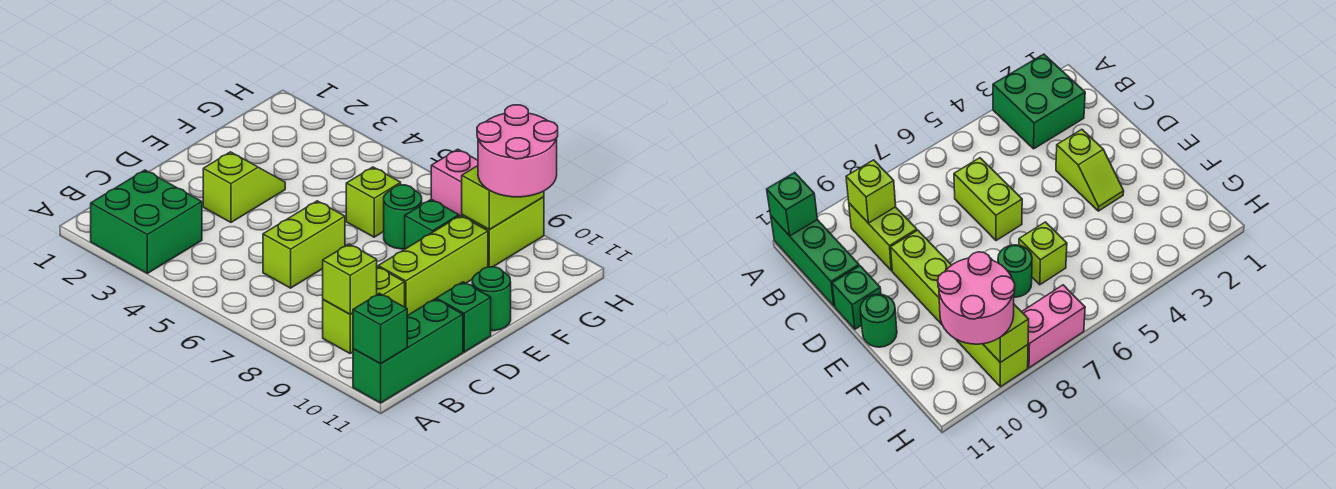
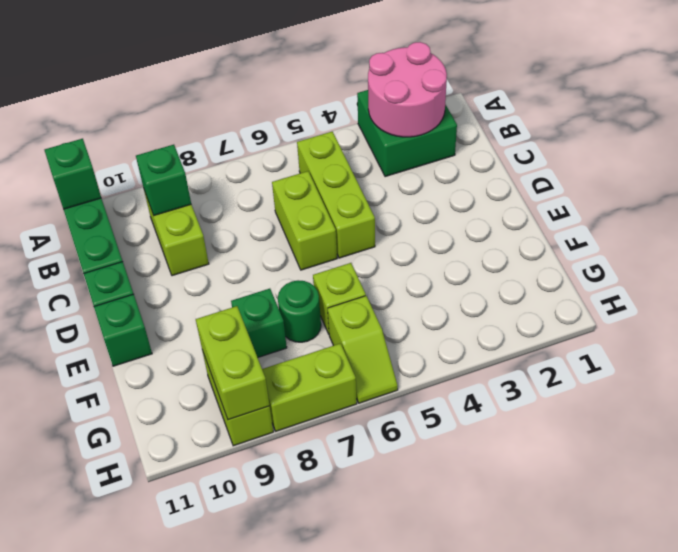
lime 1x1 brick [323,244,377,314] -> green 1x1 brick [136,145,191,215]
lime 1x2 slope [203,152,285,222] -> lime 1x2 slope moved to [328,296,398,403]
lime 1x3 brick [378,216,488,316] -> lime 1x3 brick moved to [297,132,375,258]
green 1x1 round brick [472,267,511,331] -> green 1x1 brick [94,294,152,366]
pink 2x2 round brick [477,105,558,197] -> pink 2x2 round brick moved to [368,42,447,137]
pink 1x2 brick [431,149,478,216] -> lime 1x2 brick [262,343,357,431]

